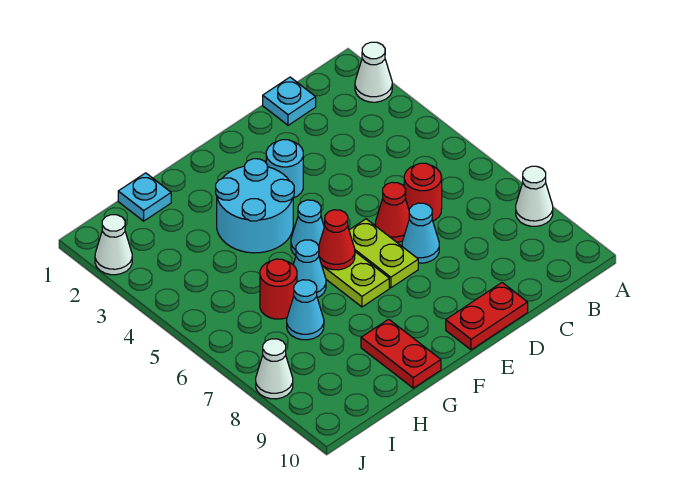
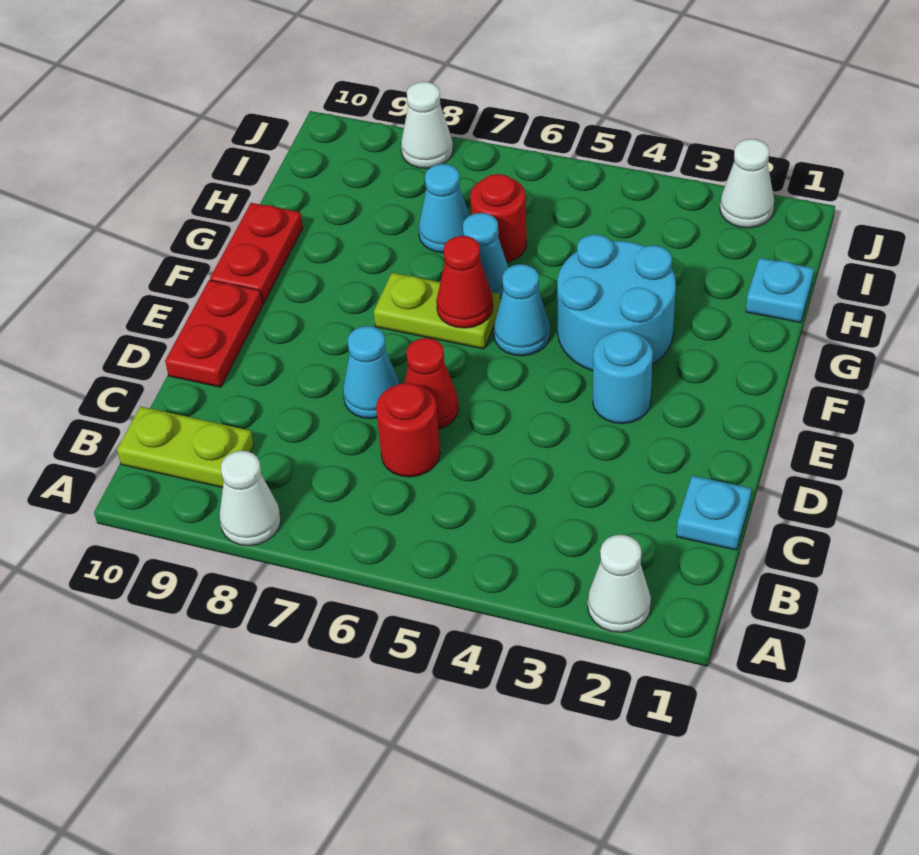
lime 1x2 plate [349,219,418,288] -> lime 1x2 plate moved to [117,406,254,488]
red 1x2 plate [361,319,441,388] -> red 1x2 plate turned to [210,203,303,304]

